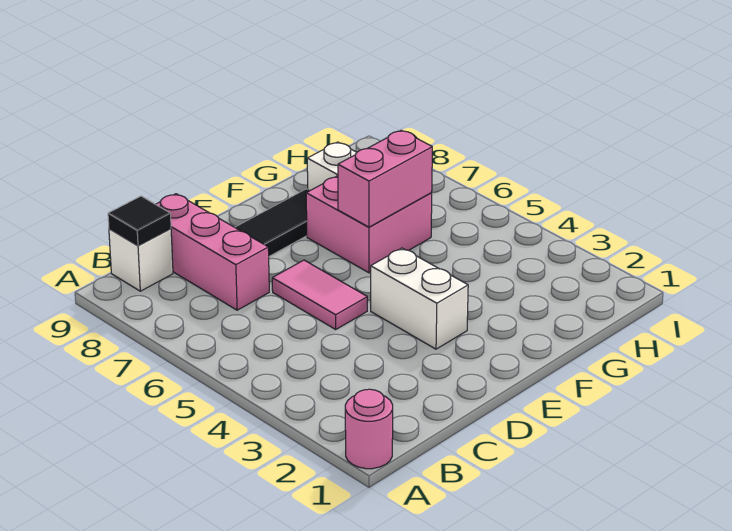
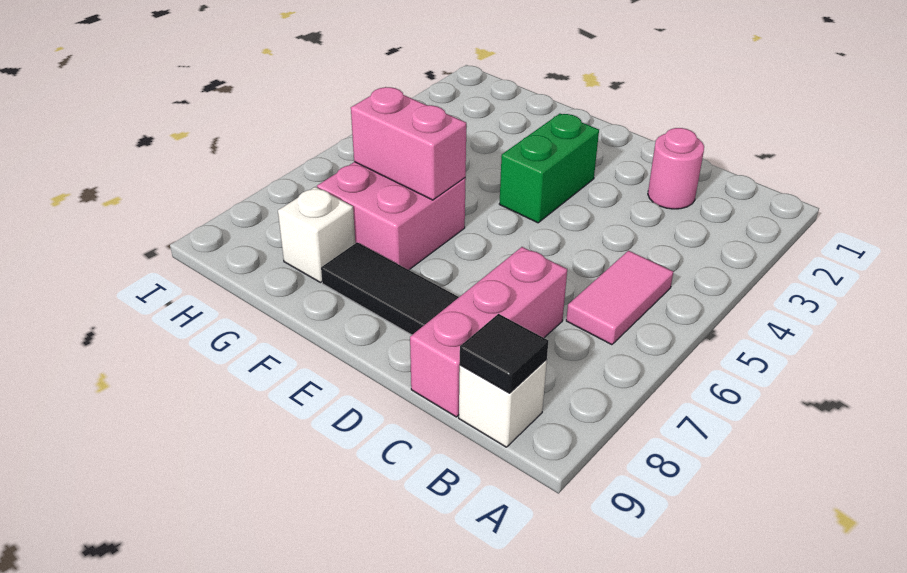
pink 1x1 round brick [345,389,393,469] -> pink 1x1 round brick moved to [648,128,704,209]
pink 1x2 tile [272,260,367,329] -> pink 1x2 tile moved to [566,251,673,345]
white 1x2 brick [371,248,468,349] -> green 1x2 brick [499,114,599,223]

